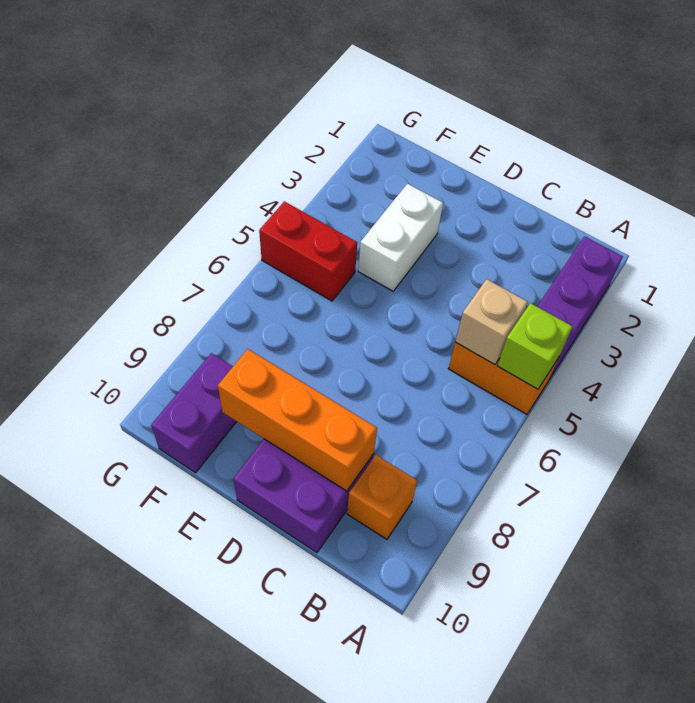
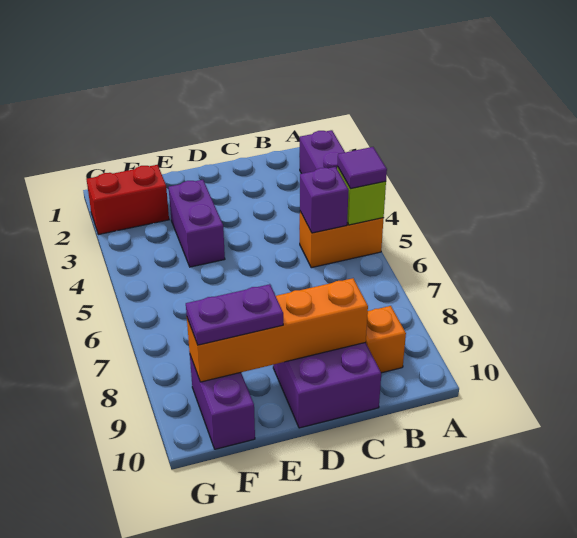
none -> purple 1x1 tile [338,147,387,189]
tan 1x1 brick [455,279,528,365] -> purple 1x1 brick [300,167,349,233]
orange 1x3 brick [218,349,377,491] -> orange 1x4 brick [187,278,368,382]
white 1x2 brick [358,184,443,291] -> purple 1x2 brick [169,180,225,267]
none -> purple 1x2 plate [186,284,283,345]
red 1x2 brick [259,201,357,301] -> red 1x2 brick moved to [87,165,169,235]

